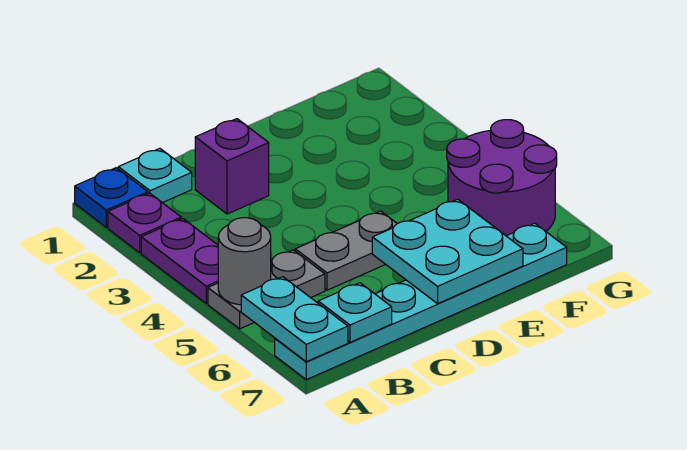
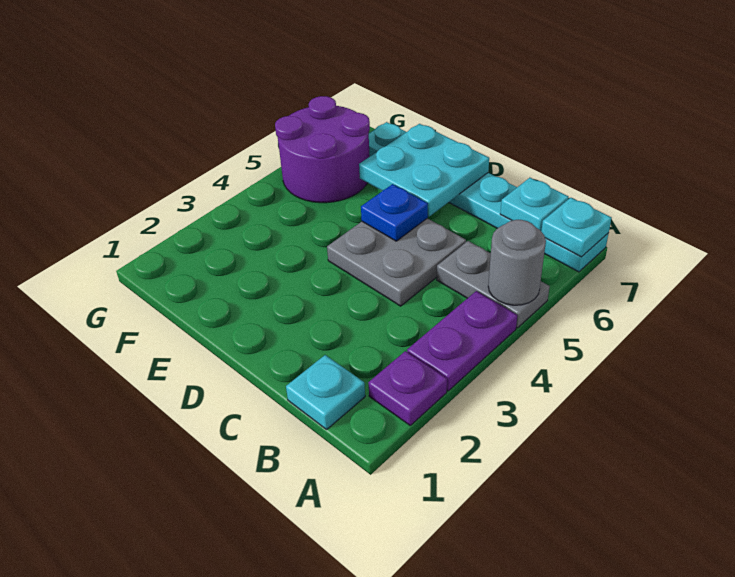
blue 1x1 plate [75,168,148,227] -> blue 1x1 plate moved to [361,184,428,241]
cyan 1x2 plate [241,277,348,362] -> cyan 1x1 plate [541,198,612,257]
purple 1x1 brick [195,119,269,214] -> none
grey 1x2 plate [295,211,397,290] -> grey 2x2 plate [327,218,466,306]

